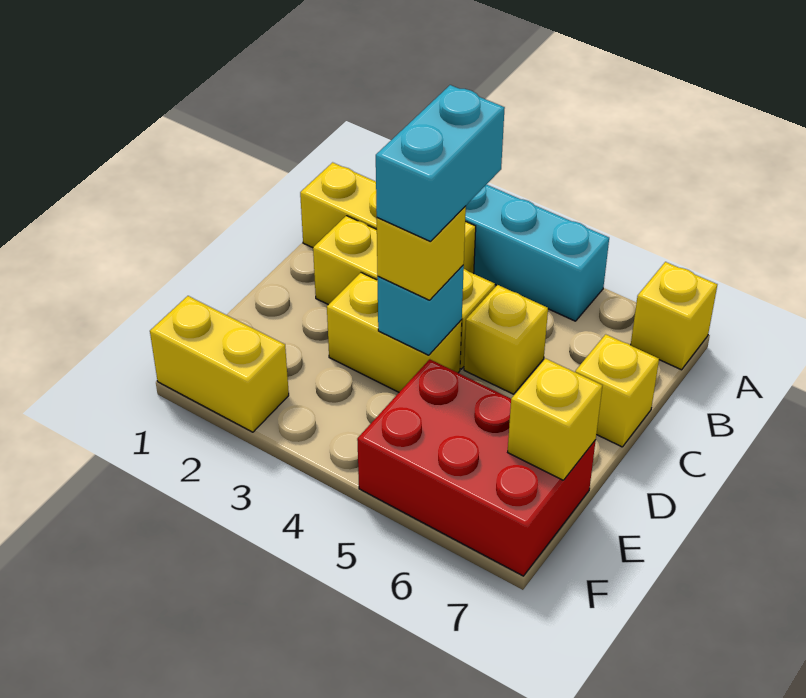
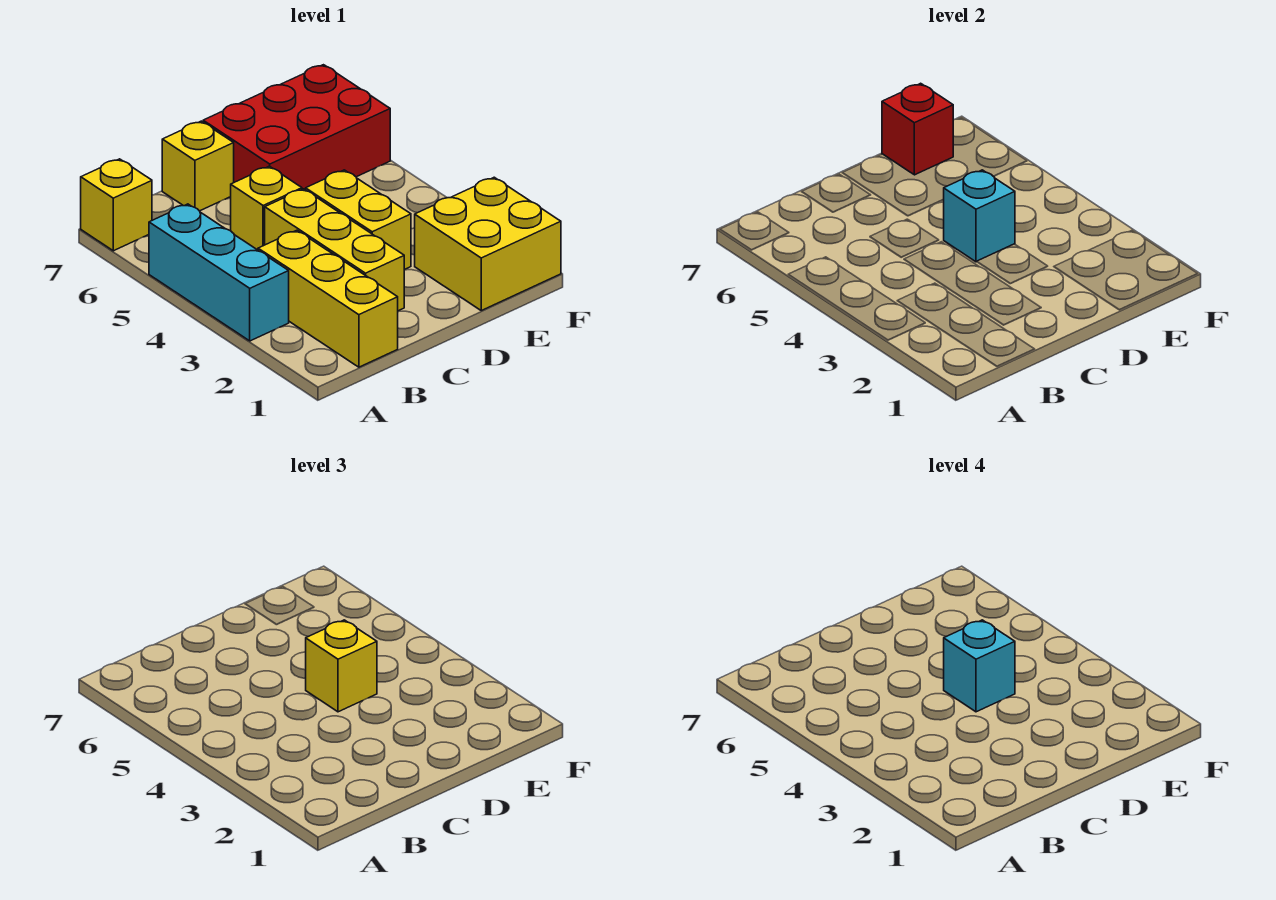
cyan 1x2 brick [376,85,505,242] -> cyan 1x1 brick [944,620,1015,712]
red 2x3 brick [357,359,596,576] -> red 2x3 brick turned to [203,65,390,190]
yellow 1x1 brick [508,358,602,480] -> red 1x1 brick [882,83,953,175]
yellow 1x2 brick [150,296,289,432] -> yellow 2x2 brick [415,177,561,311]

